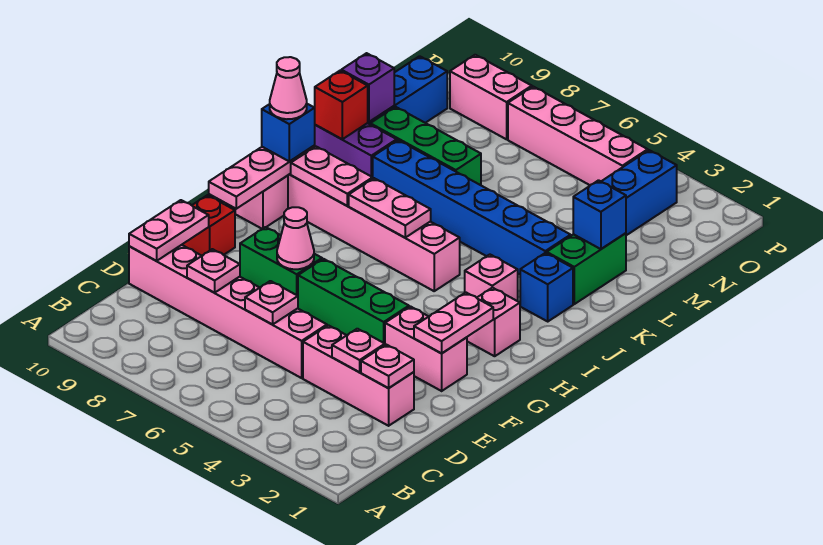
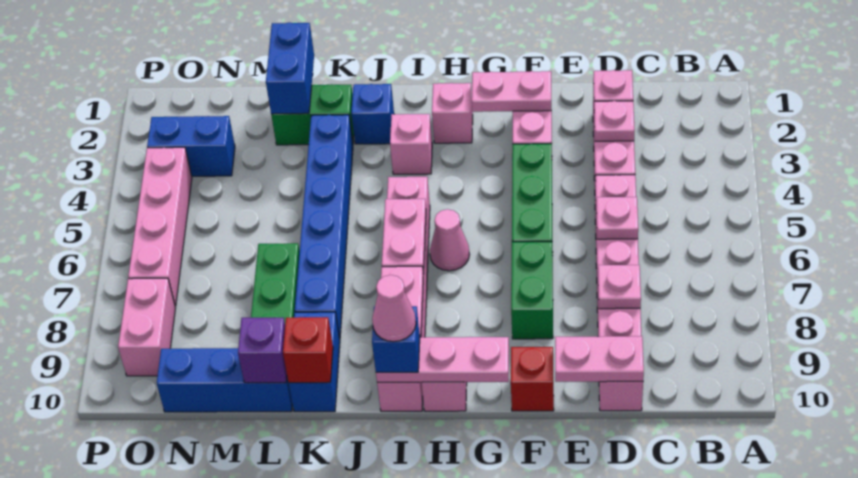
pink 1x1 cone [277,207,314,269] -> pink 1x1 cone moved to [430,209,469,271]
purple 1x2 brick [314,123,397,177] -> blue 1x2 brick [289,312,340,412]
blue 1x1 brick [573,180,626,249] -> blue 1x2 brick [266,22,314,114]

